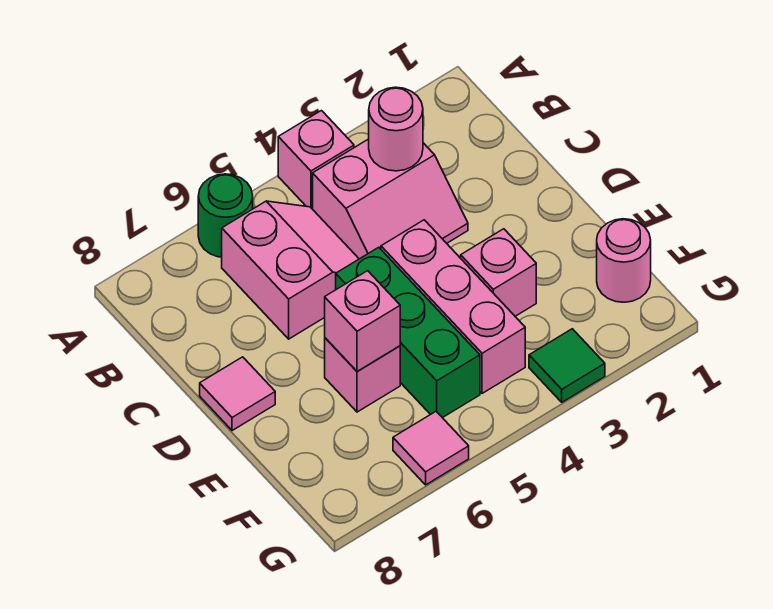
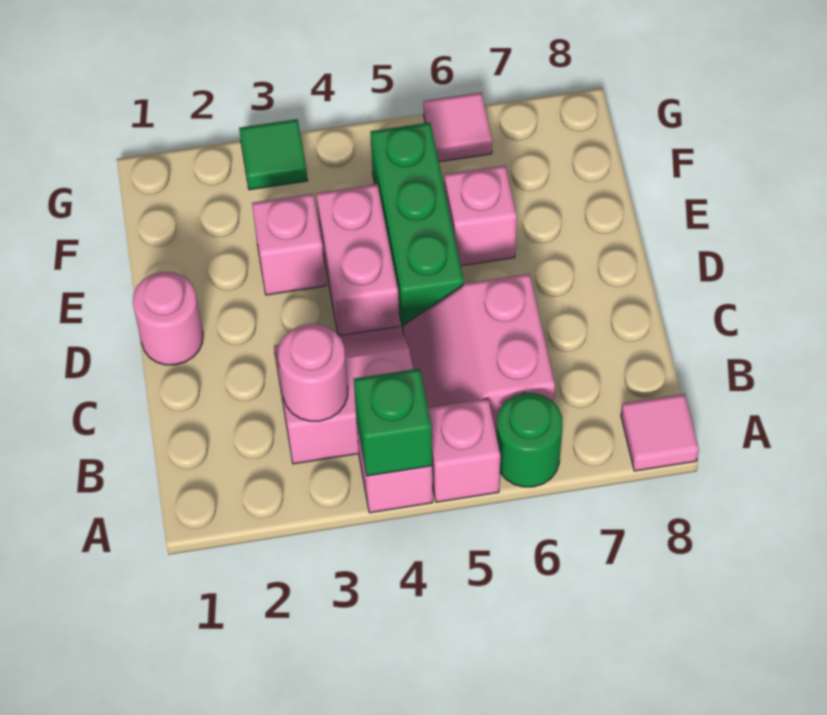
none -> green 1x1 brick [354,368,432,476]
pink 1x3 brick [381,220,525,393] -> pink 1x2 brick [316,184,399,336]
pink 1x1 tile [200,357,275,431] -> pink 1x1 tile moved to [621,394,699,471]
pink 1x1 brick [325,271,400,372] -> pink 1x1 brick moved to [428,399,500,502]
pink 1x1 round brick [597,219,651,302] -> pink 1x1 round brick moved to [133,272,203,365]

